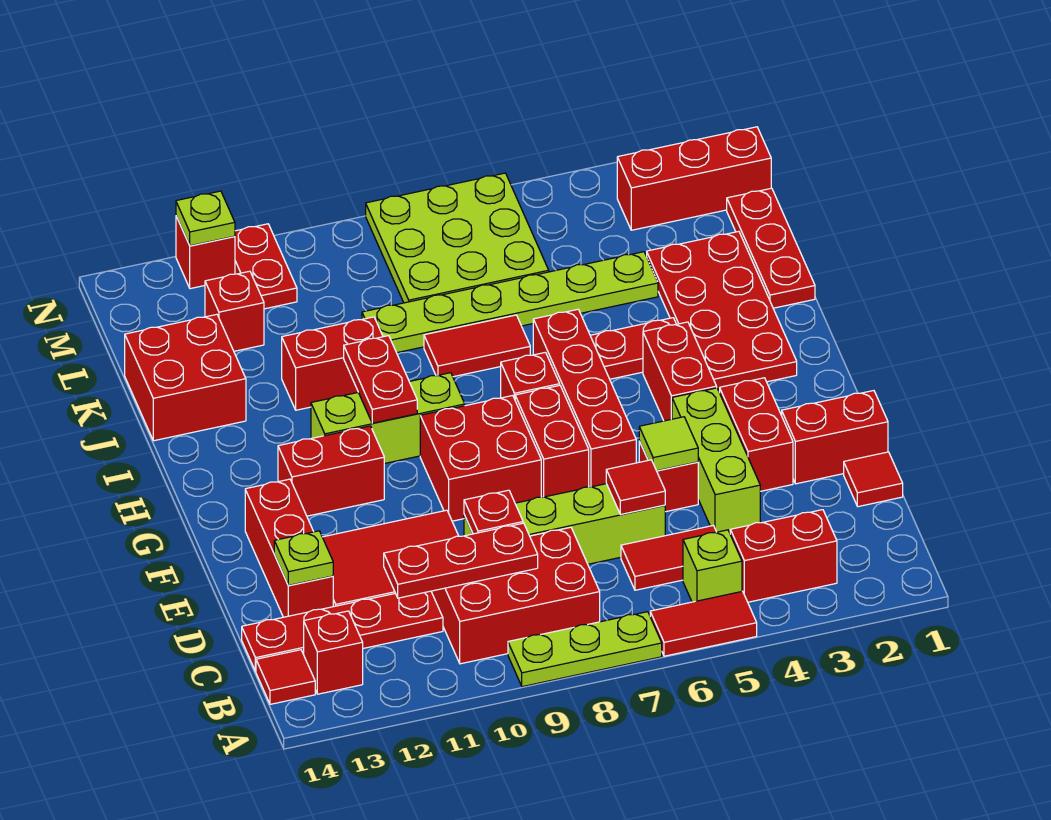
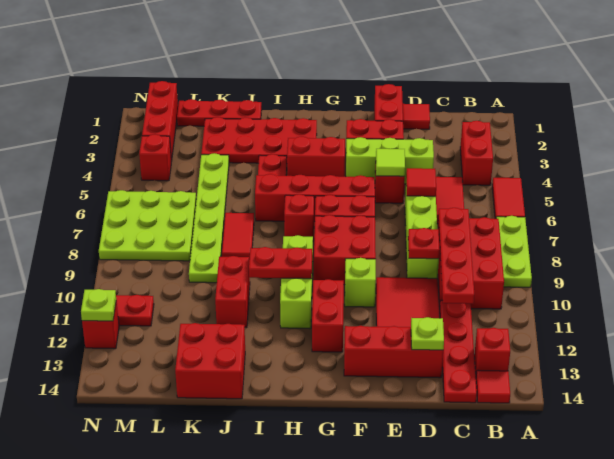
lime 1x1 brick [683,530,742,602] -> lime 1x1 brick moved to [345,258,376,307]
red 1x3 plate [384,523,538,598] -> red 1x4 plate [438,208,474,304]
red 1x1 brick [205,271,264,351] -> red 1x1 brick moved to [139,135,171,181]

